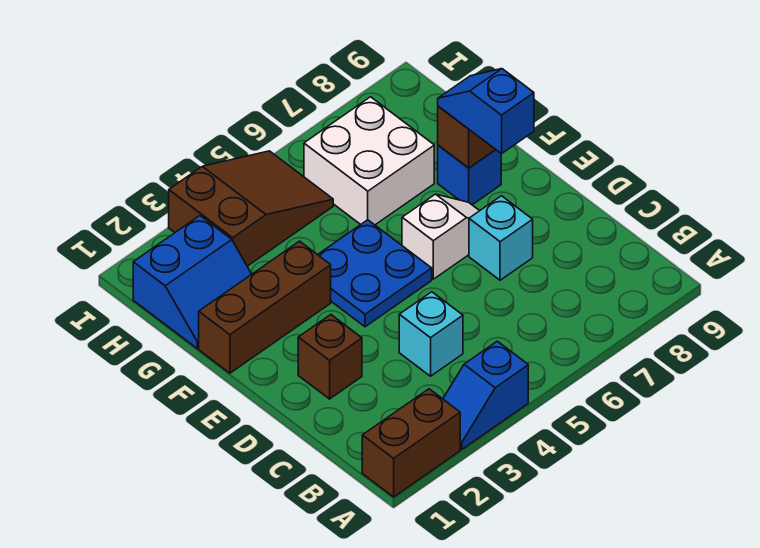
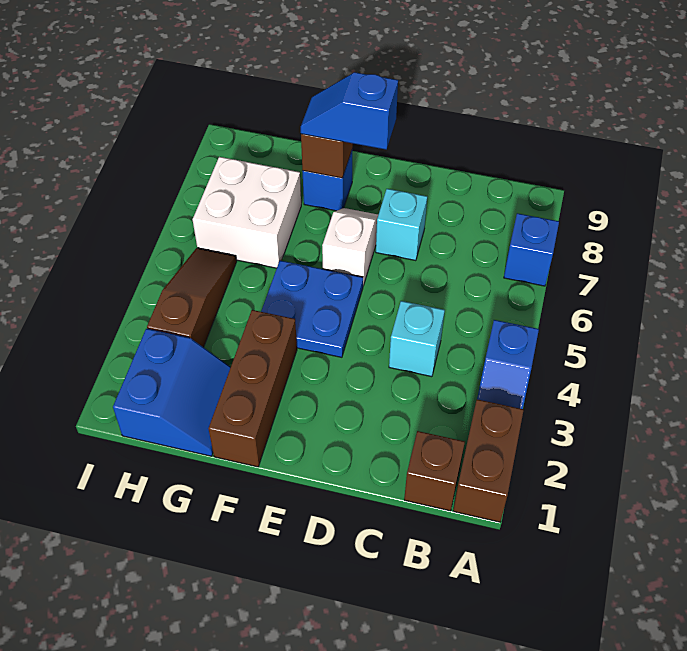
none -> blue 1x1 brick [504,213,559,286]
brown 1x1 brick [298,315,362,399] -> brown 1x1 brick moved to [404,431,465,511]
brown 2x3 slope [169,151,333,266] -> brown 1x3 slope [147,248,237,347]

